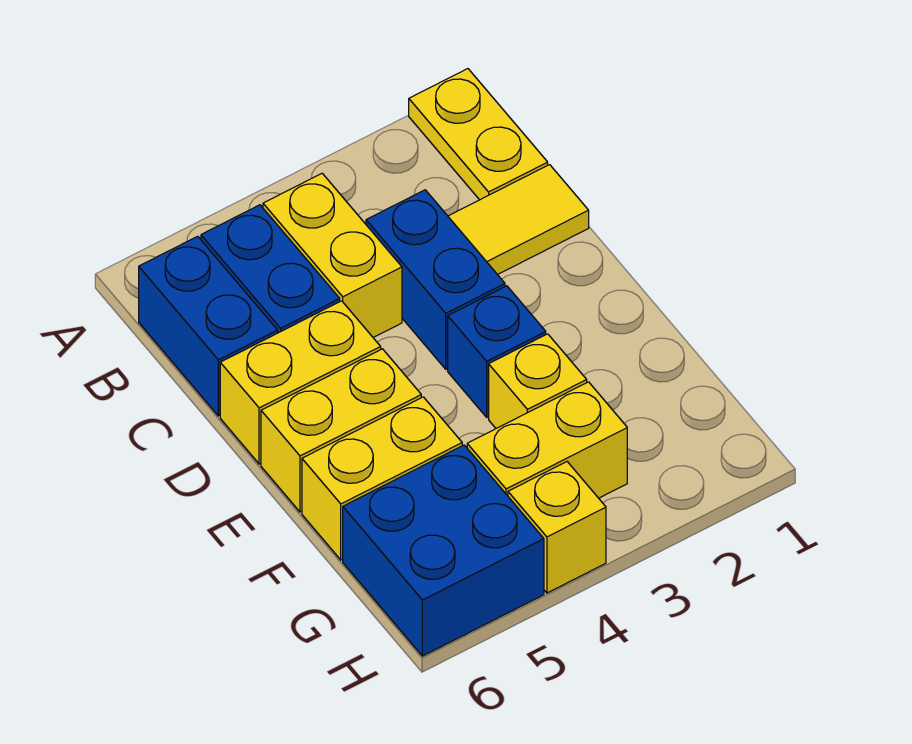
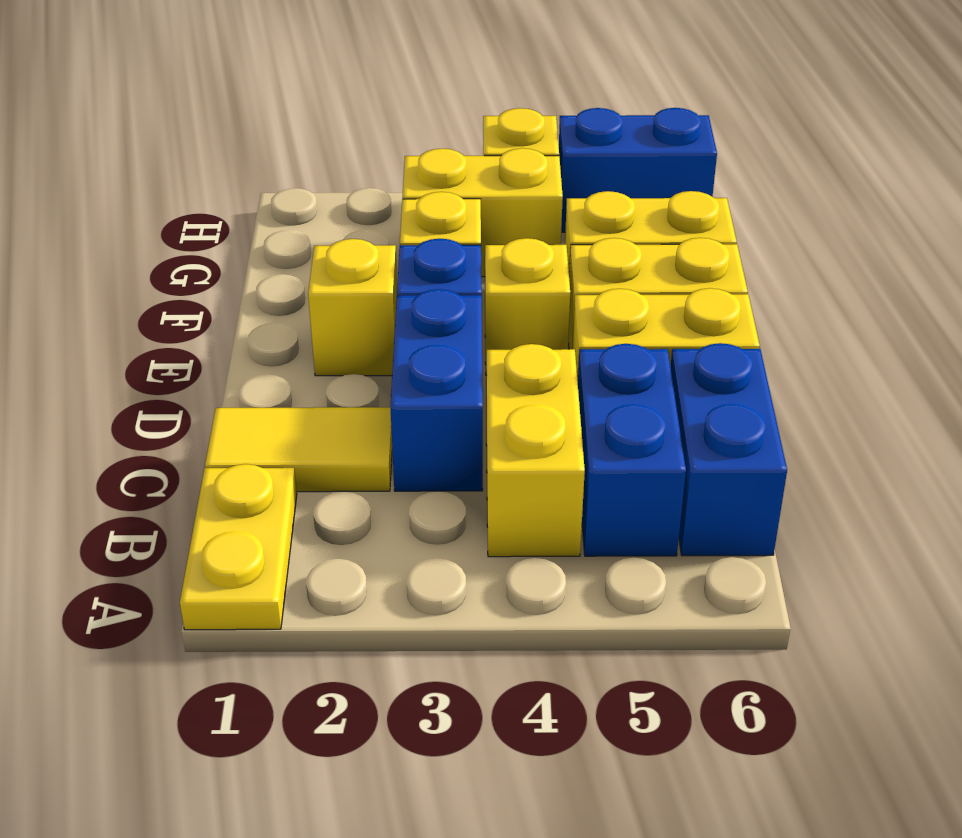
none -> yellow 1x1 brick [308,239,397,376]
none -> yellow 1x1 brick [485,238,570,375]
blue 2x2 brick [343,445,544,656] -> blue 1x2 brick [559,108,717,232]

